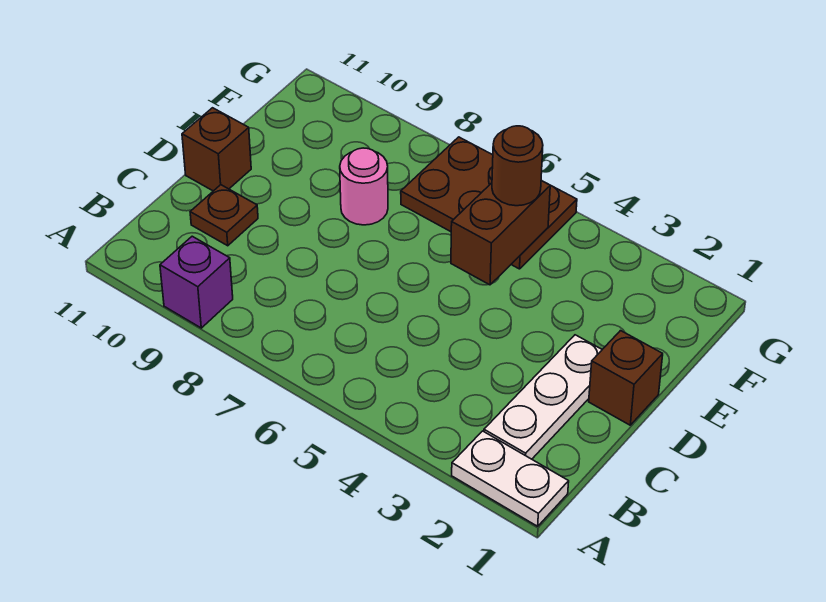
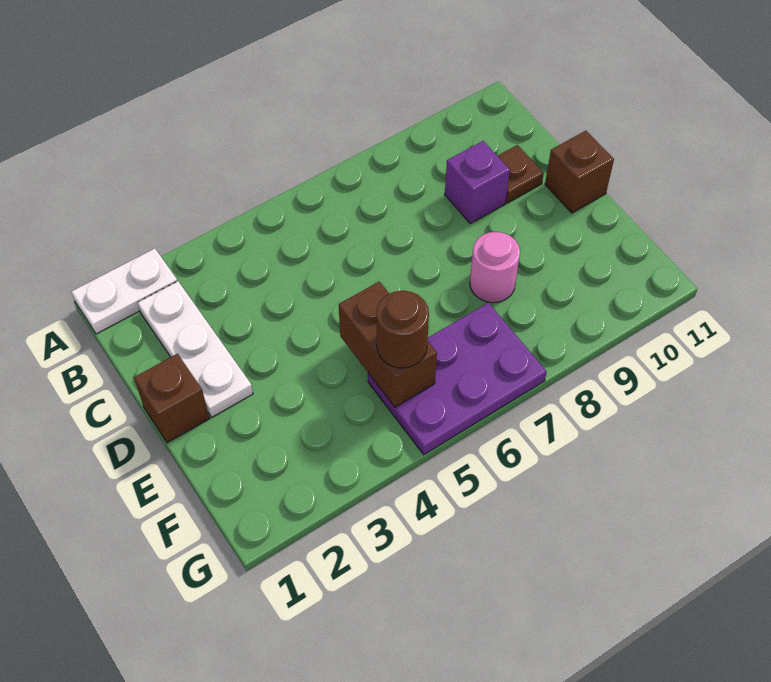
purple 1x1 brick [160,236,233,328] -> purple 1x1 brick moved to [445,141,510,224]
brown 2x3 plate [401,137,577,269] -> purple 2x3 plate [368,303,547,455]

